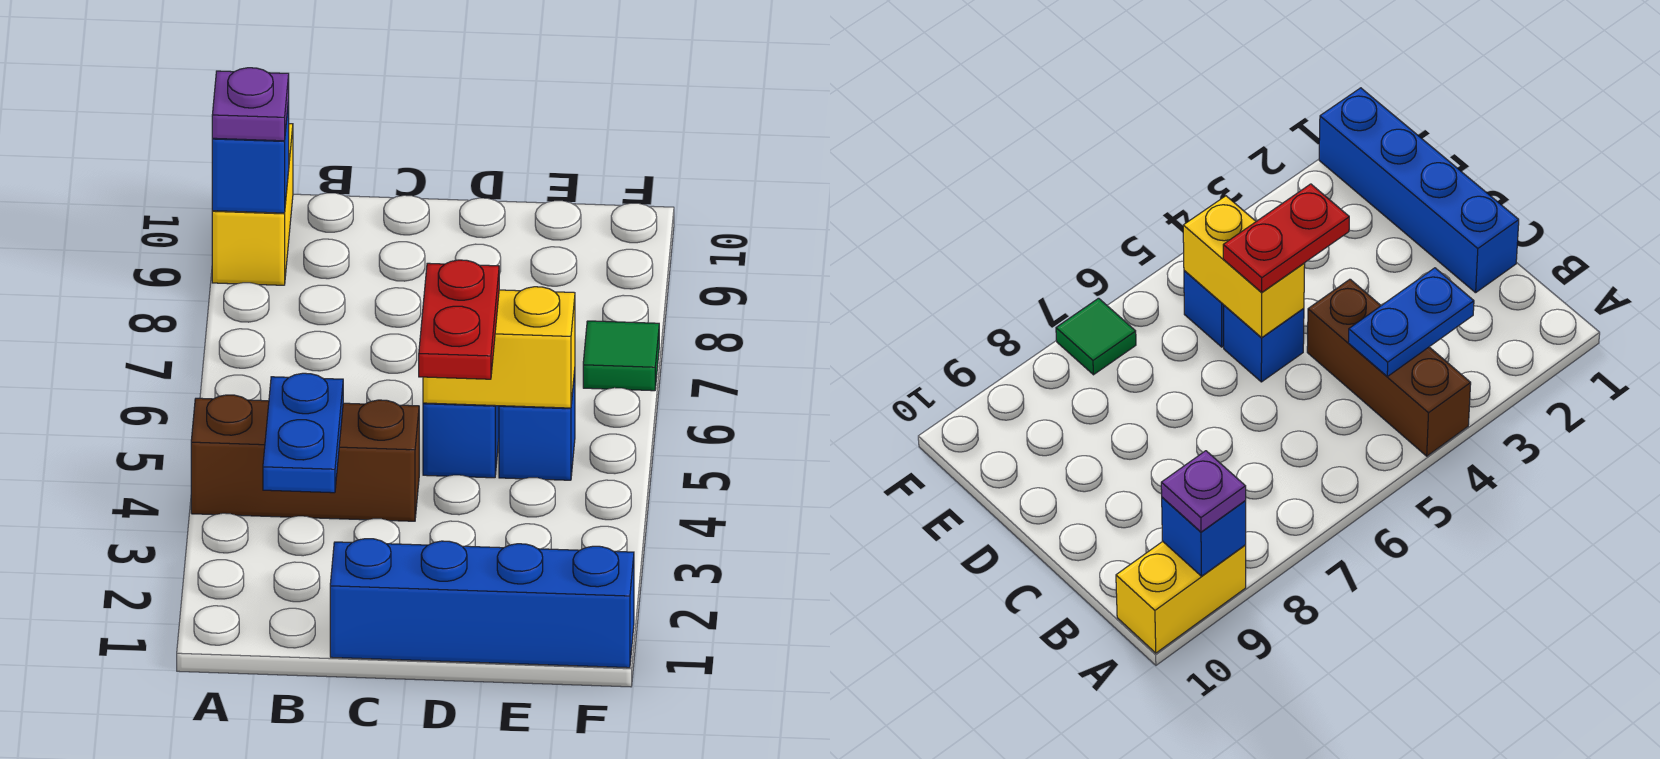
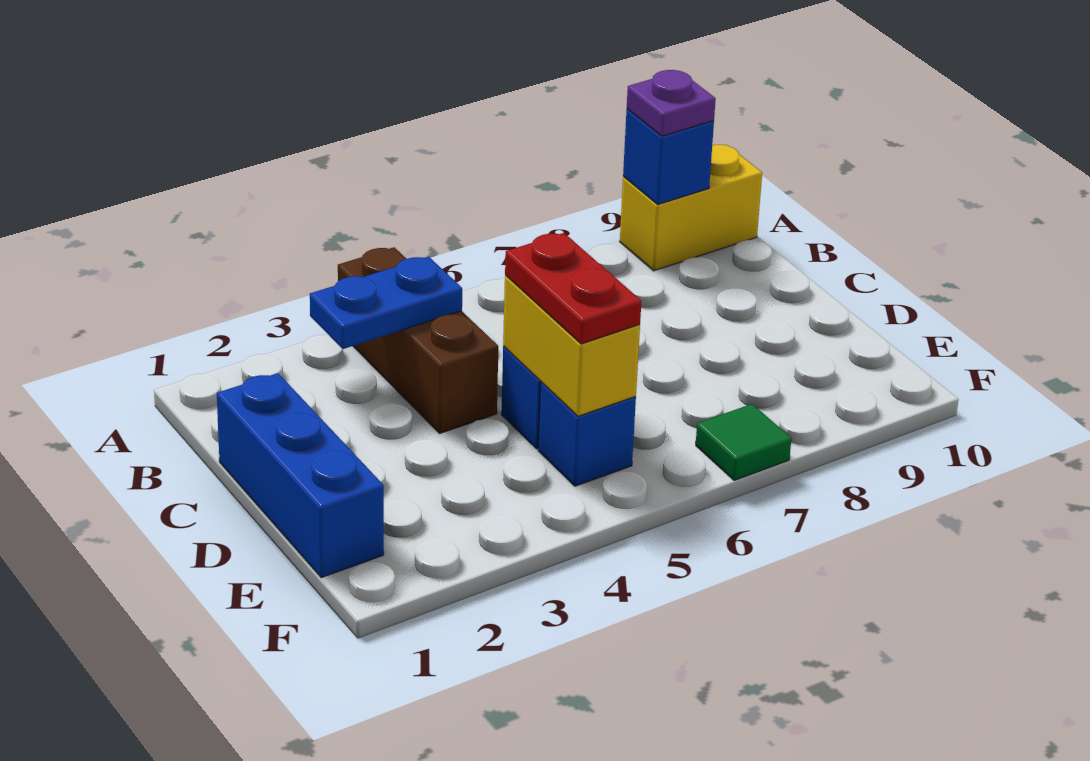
blue 1x4 brick [330,539,634,668] -> blue 1x3 brick [217,373,384,578]
red 1x2 plate [419,260,499,379] -> red 1x2 plate turned to [505,233,641,344]

